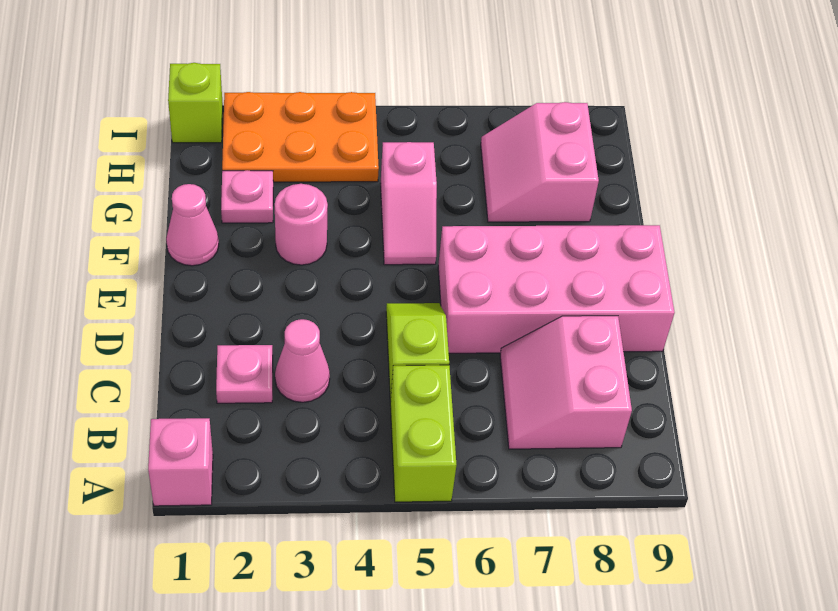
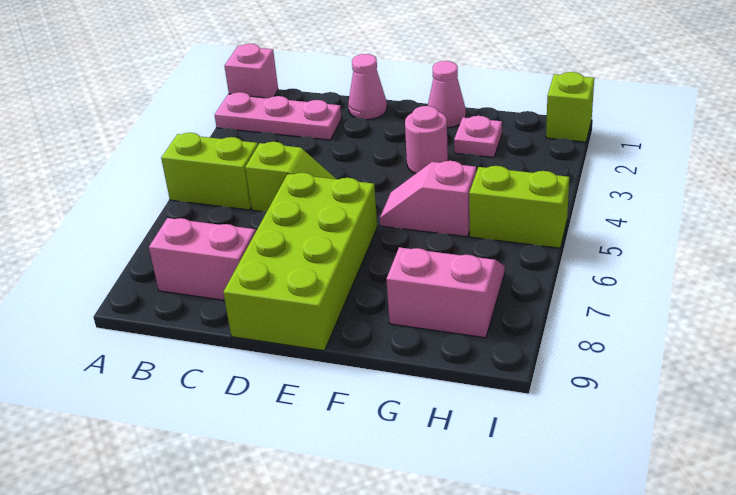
pink 1x1 plate [216,345,273,403] -> pink 1x3 plate [215,92,342,140]
pink 1x1 cone [275,319,330,402] -> pink 1x1 cone moved to [348,54,387,120]
pink 2x4 brick [438,225,675,353] -> lime 2x4 brick [223,173,377,351]
orange 2x3 plate [222,92,379,182] -> none
none -> lime 1x2 brick [469,166,569,248]

